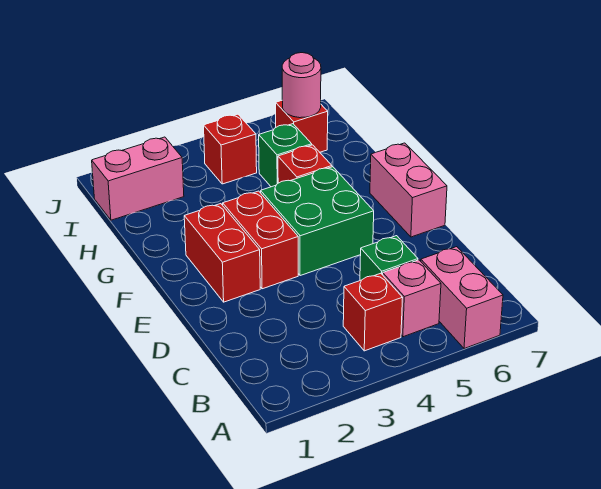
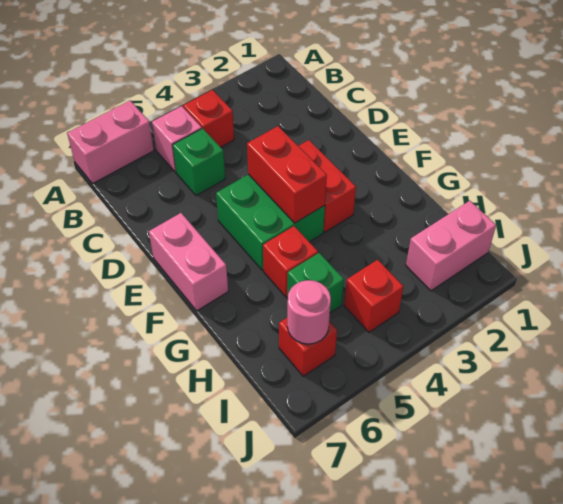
pink 1x2 brick [421,247,503,349] -> pink 1x2 brick turned to [67,101,154,184]
red 1x2 brick [184,204,260,302] -> red 1x2 brick moved to [247,126,327,223]

